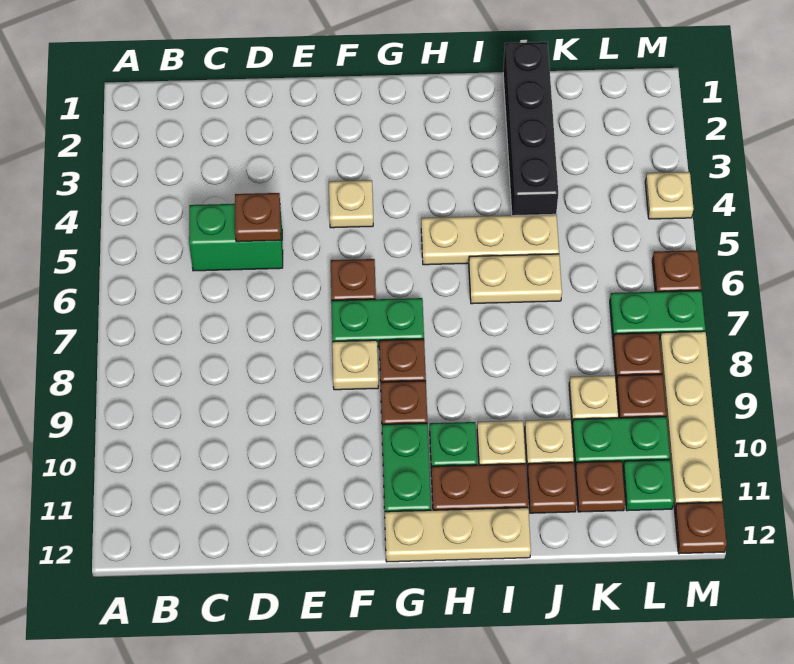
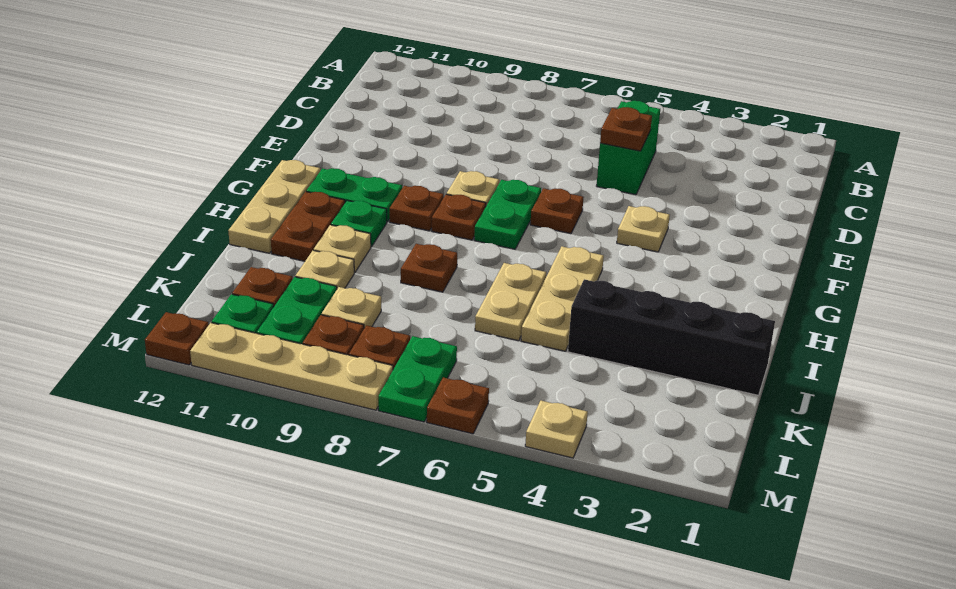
brown 1x1 plate [527,462,577,513] -> brown 1x1 plate moved to [401,244,457,292]

